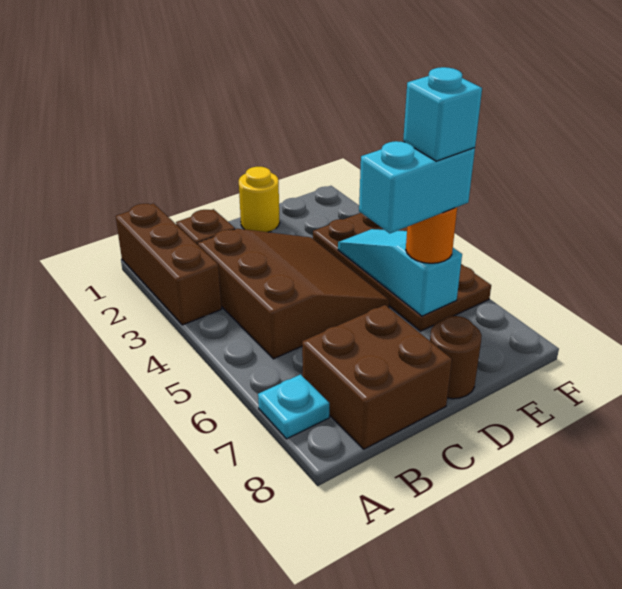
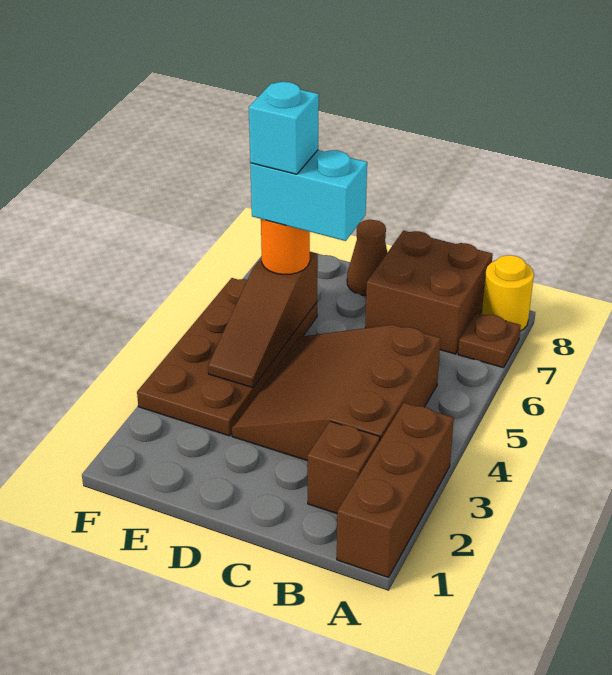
cyan 1x1 plate [258,374,329,439] -> brown 1x1 plate [458,313,521,368]
yellow 1x1 round brick [239,167,280,232] -> yellow 1x1 round brick moved to [482,255,534,331]
brown 1x1 round brick [430,316,482,399] -> brown 1x1 cone [347,220,388,296]
cyan 1x3 slope [338,229,462,316] -> brown 1x3 slope [208,252,318,388]

